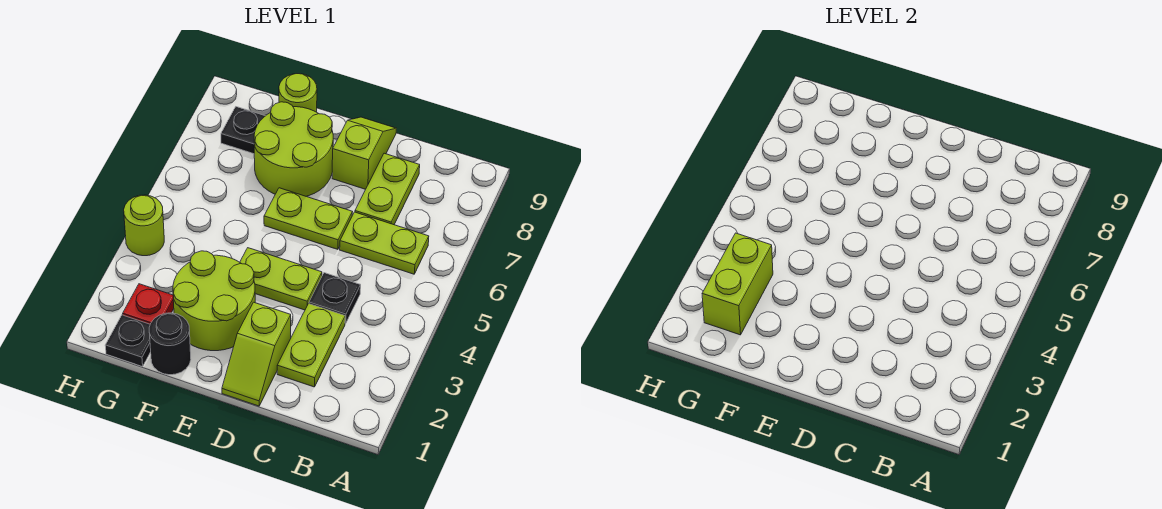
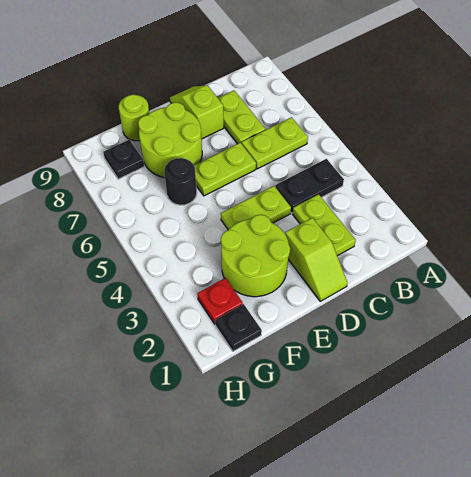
black 1x1 plate [309,273,361,323] -> black 1x2 plate [275,159,344,213]
black 1x1 round brick [149,313,191,375] -> black 1x1 round brick moved to [164,158,197,205]
lime 1x2 brick [702,233,773,335] -> none
lime 1x1 round brick [124,195,164,256] -> none

